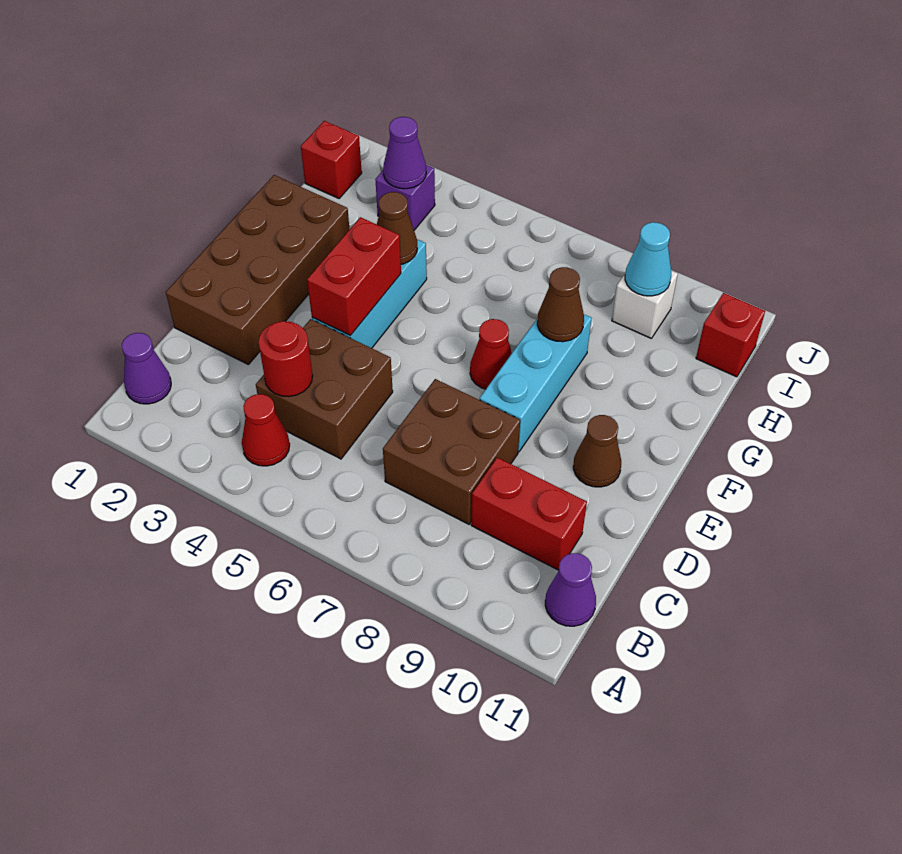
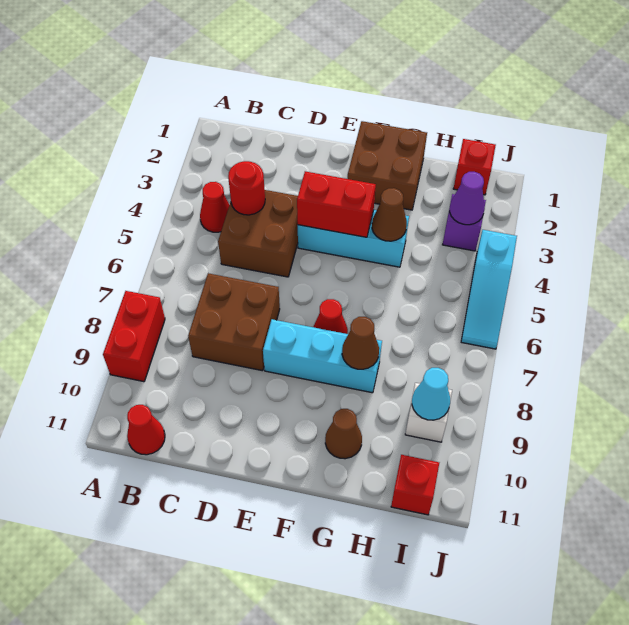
purple 1x1 cone [122,333,171,404] -> none
purple 1x1 cone [545,553,596,626] -> red 1x1 cone [127,405,165,455]
red 1x2 brick [471,458,587,570] -> red 1x2 brick moved to [103,291,165,382]
brown 2x4 brick [166,175,349,364] -> brown 2x2 brick [348,121,427,210]
brown 1x1 cone [573,415,621,487] -> brown 1x1 cone moved to [325,409,362,459]
none -> cyan 1x3 slope [461,230,517,349]

